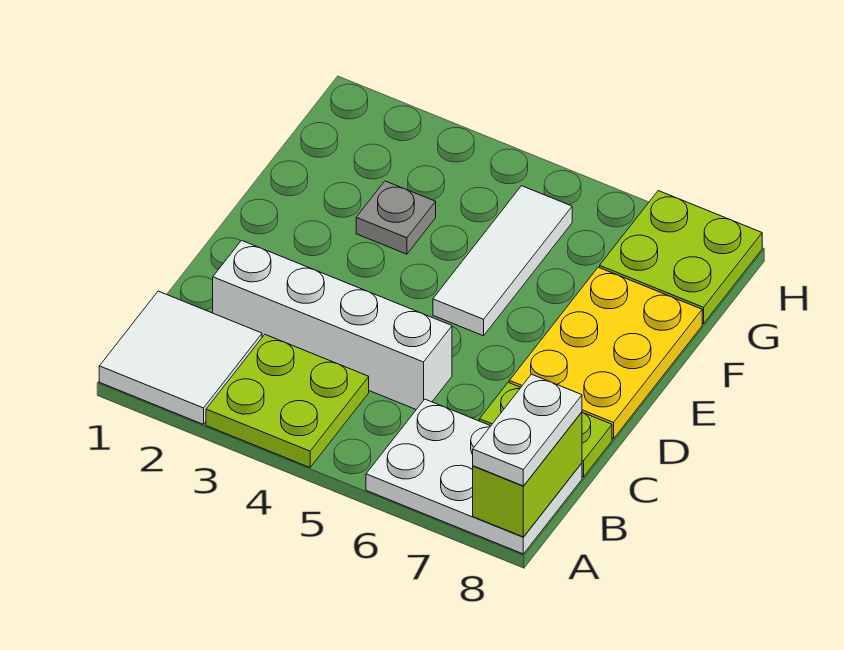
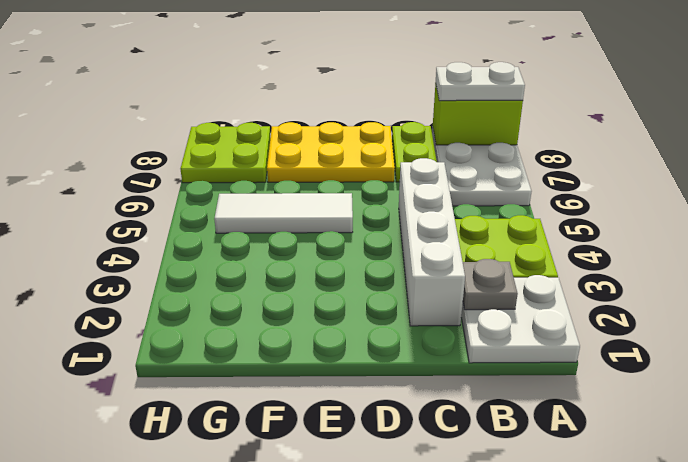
white 2x2 tile [99,291,262,424] -> white 2x2 plate [461,275,580,363]
grey 1x1 plate [356,181,436,254] -> grey 1x1 plate moved to [463,259,518,310]

